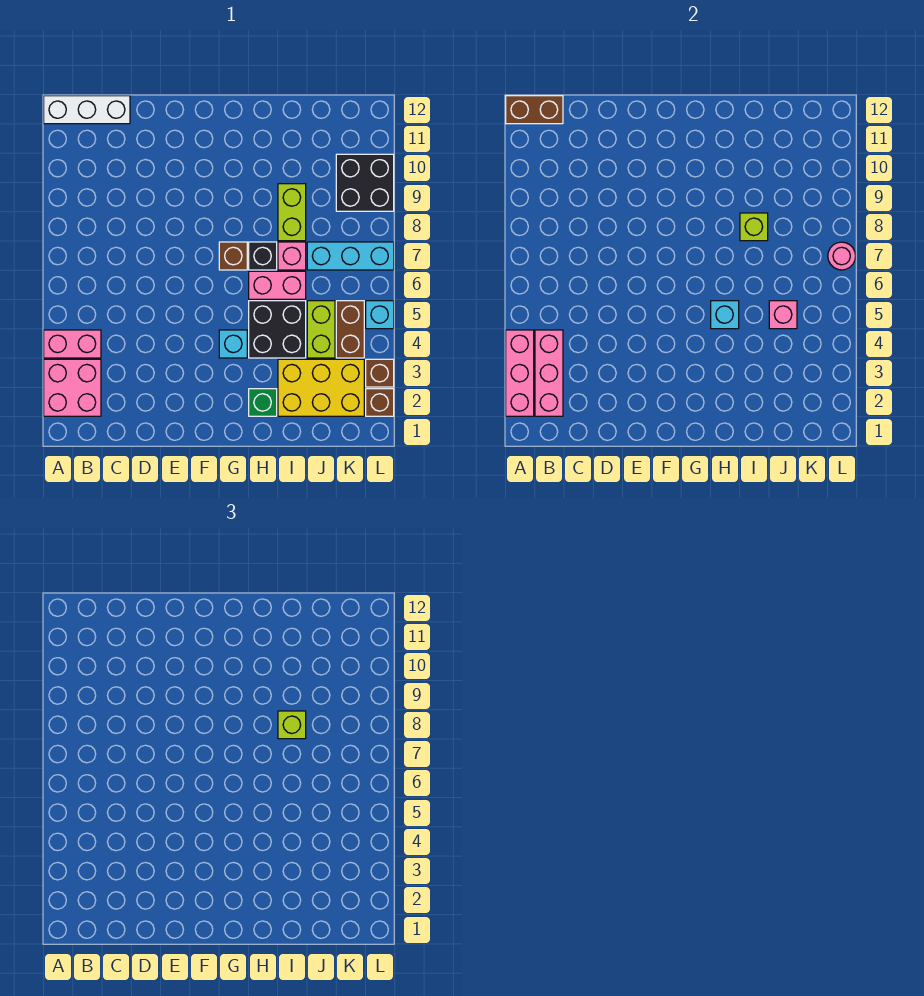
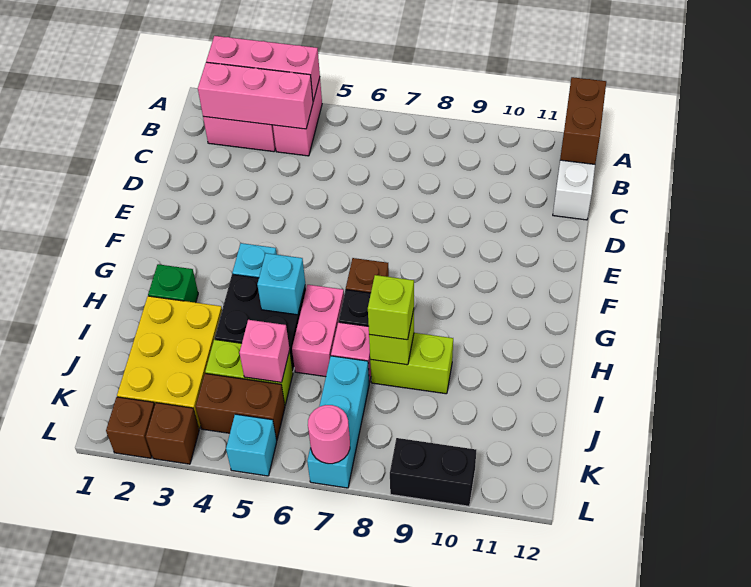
black 2x2 brick [336,154,394,211] -> black 1x2 brick [390,438,476,506]

